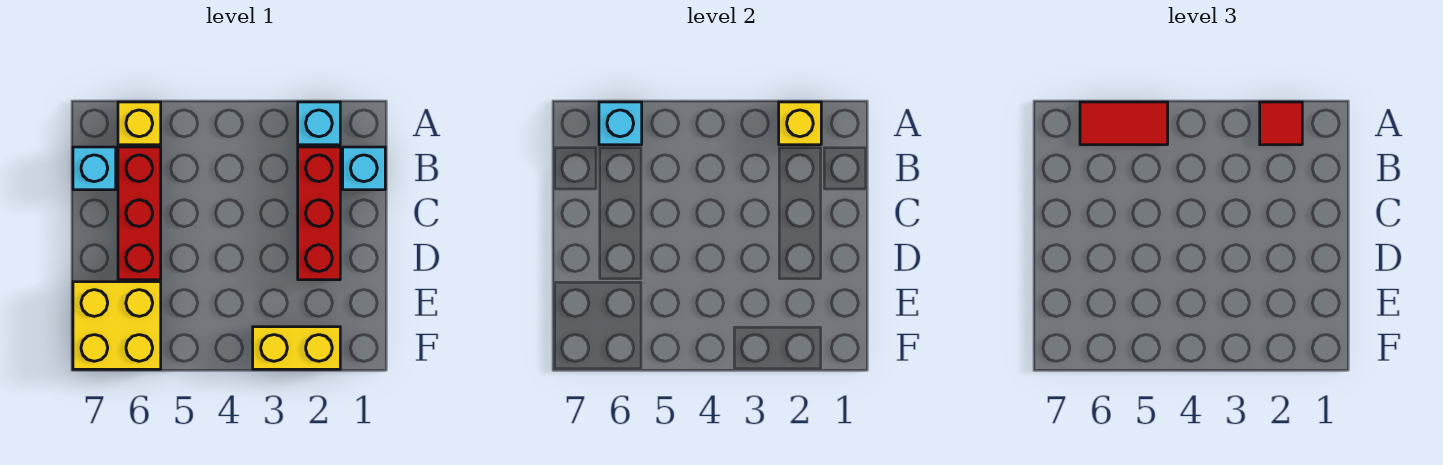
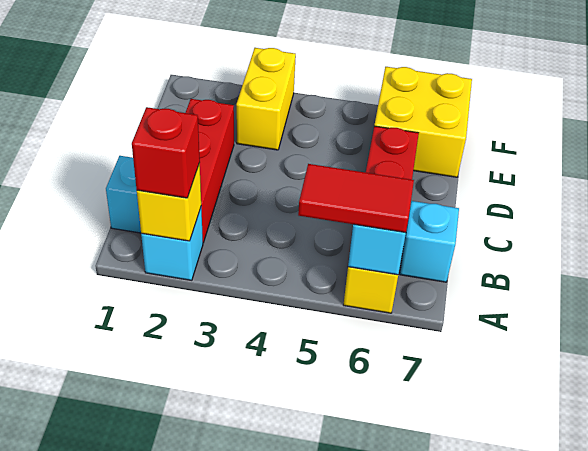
red 1x1 tile [1260,102,1302,145] -> red 1x1 brick [132,107,200,198]
yellow 1x2 brick [253,327,340,369] -> yellow 1x2 brick turned to [236,48,296,150]

